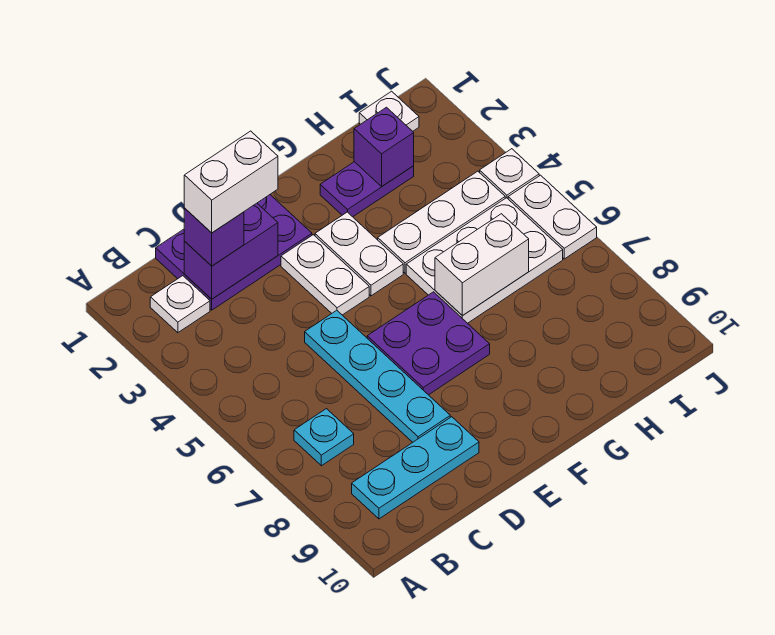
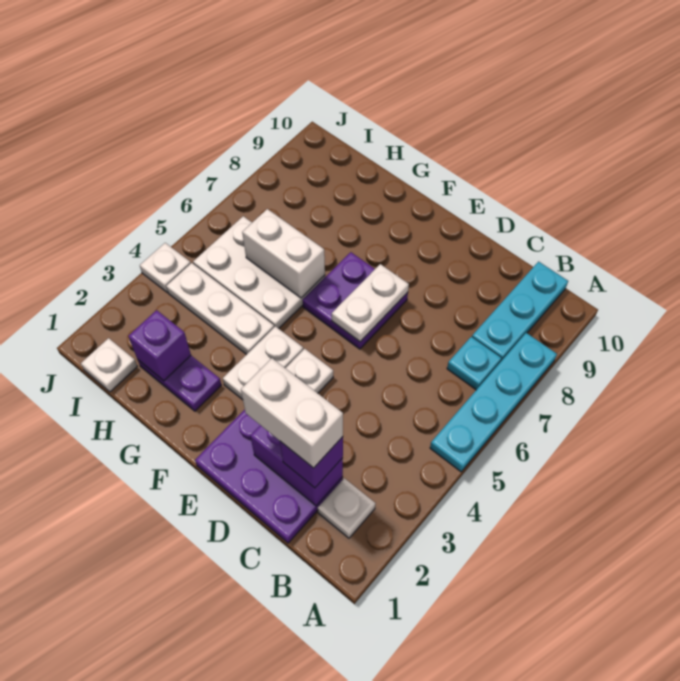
cyan 1x3 plate [352,417,479,519] -> cyan 1x3 plate turned to [472,262,568,362]
cyan 1x4 plate [305,310,450,442] -> cyan 1x4 plate moved to [430,333,557,472]
white 1x2 plate [508,175,597,259] -> white 1x2 plate moved to [332,264,409,342]

